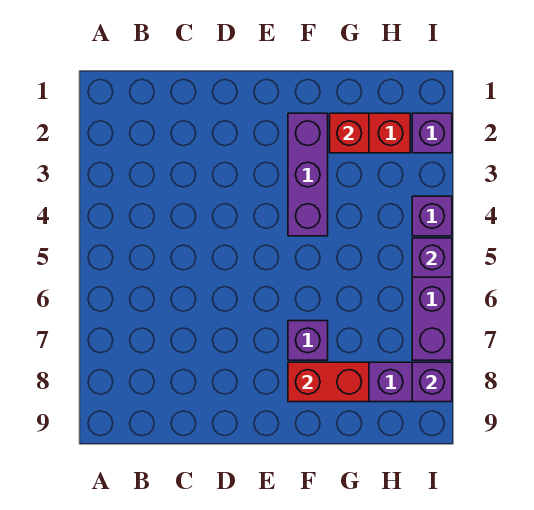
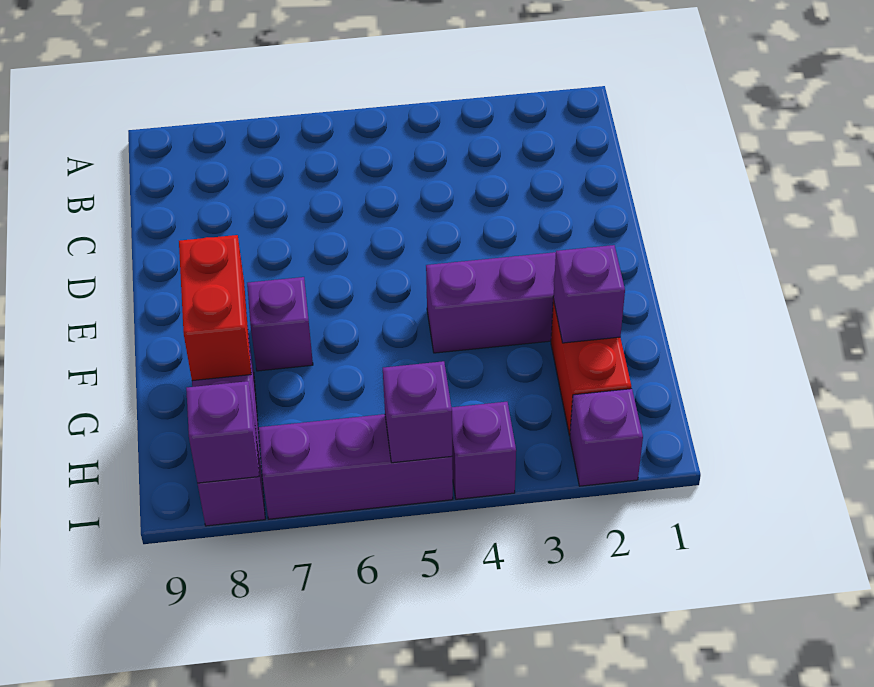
red 1x1 brick [330,113,369,153] -> purple 1x1 brick [553,245,625,343]

